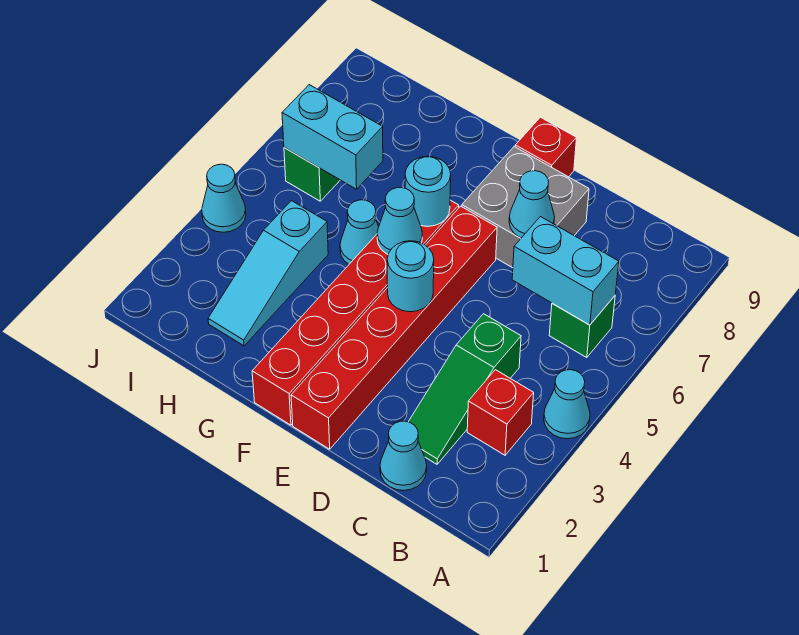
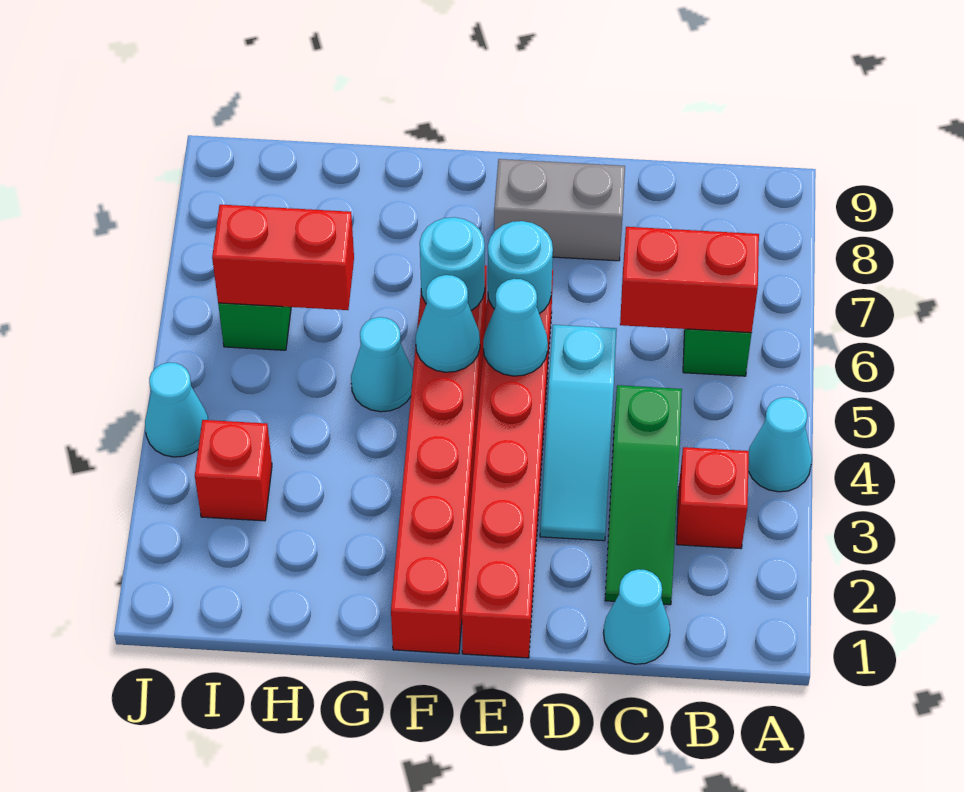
cyan 1x2 brick [512,217,619,325] -> red 1x2 brick [620,227,759,333]
grey 2x2 brick [462,147,589,268] -> grey 1x2 brick [494,159,625,261]
cyan 1x1 cone [509,171,554,238] -> cyan 1x1 cone moved to [483,279,548,376]
cyan 1x1 round brick [387,241,434,312] -> cyan 1x1 round brick moved to [488,221,553,314]
red 1x1 brick [515,117,577,177] -> red 1x1 brick moved to [195,420,272,521]
cyan 1x3 slope [208,201,328,346] -> cyan 1x3 slope moved to [540,325,617,541]
cyan 1x2 brick [282,85,383,189] -> red 1x2 brick [212,205,354,310]

